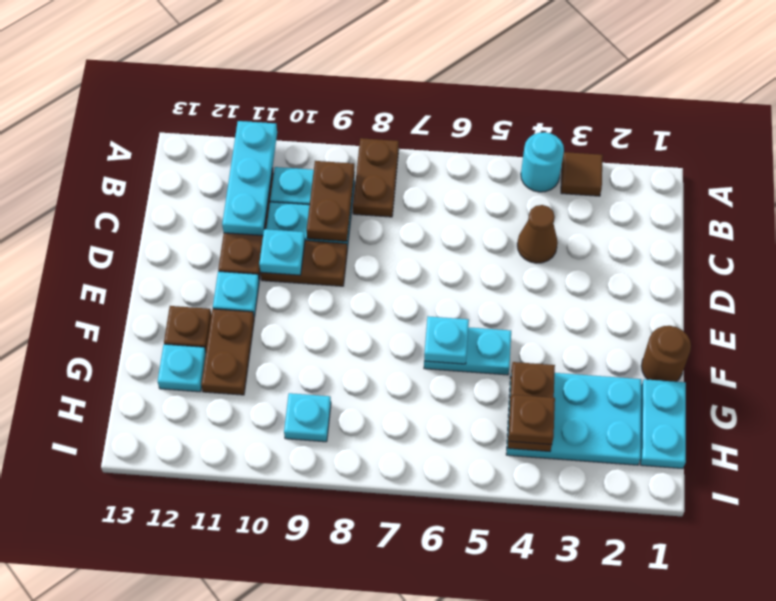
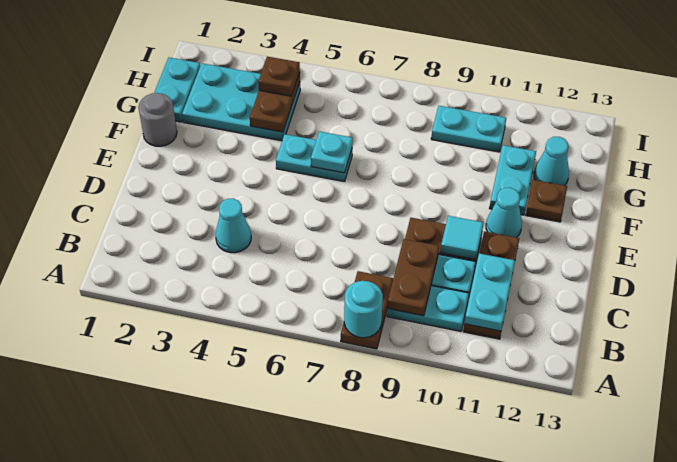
brown 1x1 tile [561,152,603,196] -> none
cyan 1x1 round brick [521,132,564,192] -> cyan 1x1 round brick moved to [344,281,383,338]
cyan 1x3 plate [222,121,277,236] -> cyan 1x2 plate [464,253,515,331]
brown 1x1 cone [517,205,558,263] -> cyan 1x1 cone [216,199,251,253]
cyan 1x1 plate [259,229,305,275] -> cyan 1x1 tile [440,216,483,260]
cyan 1x1 plate [213,271,259,317] -> cyan 1x1 cone [486,188,522,238]
brown 1x1 round brick [641,326,691,382] -> grey 1x1 round brick [138,93,177,146]
brown 1x2 plate [201,309,254,395] -> cyan 1x2 plate [489,145,536,215]
cyan 1x1 plate [158,344,206,392] -> cyan 1x1 cone [534,137,569,186]
cyan 1x1 plate [284,393,331,442] -> cyan 1x2 plate [431,106,506,152]

